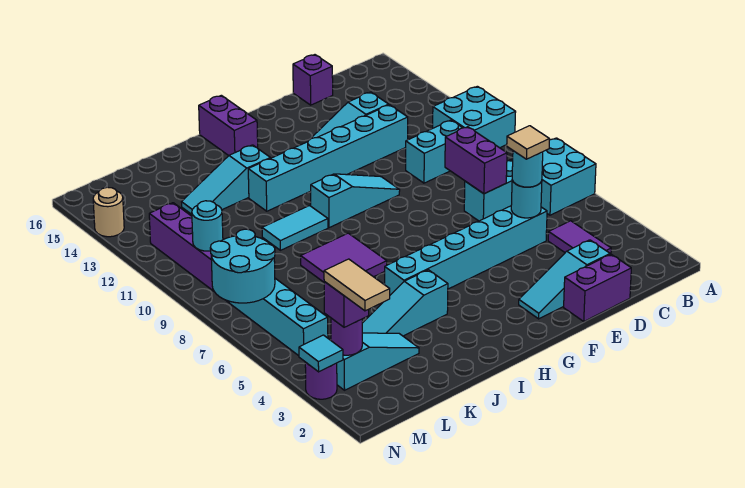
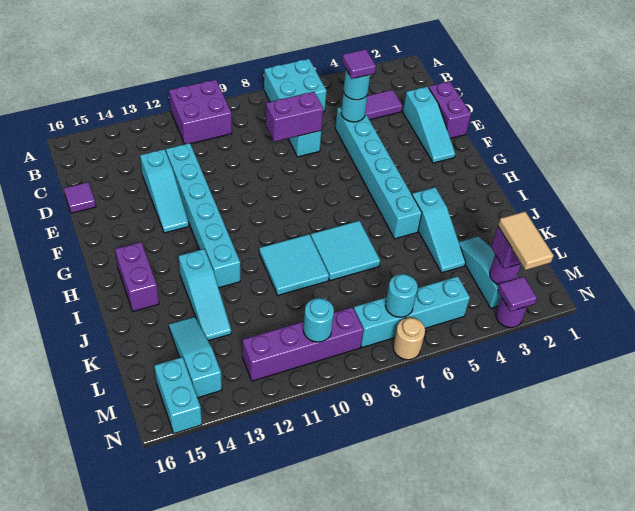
cyan 2x2 brick [433,86,516,148] -> purple 2x2 brick [169,80,232,144]
cyan 1x2 brick [406,120,462,183] -> cyan 1x2 brick moved to [154,357,202,433]
tan 1x1 tile [507,126,549,159] -> purple 1x1 tile [342,49,376,79]
purple 1x1 brick [293,55,333,105] -> purple 1x1 tile [64,182,96,213]
cyan 1x3 slope [311,174,400,228] -> cyan 1x3 slope moved to [169,317,222,398]
purple 1x2 brick [199,95,258,156] -> purple 1x2 brick turned to [115,242,159,311]
purple 2x2 tile [301,233,387,282] -> cyan 2x2 tile [311,221,380,281]
cyan 1x2 tile [262,206,328,250] -> cyan 2x2 tile [259,234,329,295]
tan 1x2 tile [324,259,390,311] -> tan 1x2 tile turned to [498,212,554,270]
cyan 2x2 round brick [210,229,275,303] -> cyan 1x1 round brick [385,274,418,317]
cyan 1x1 tile [299,335,343,372] -> purple 1x1 tile [498,277,537,311]
tan 1x1 round brick [93,187,124,237] -> tan 1x1 round brick moved to [393,317,425,360]

